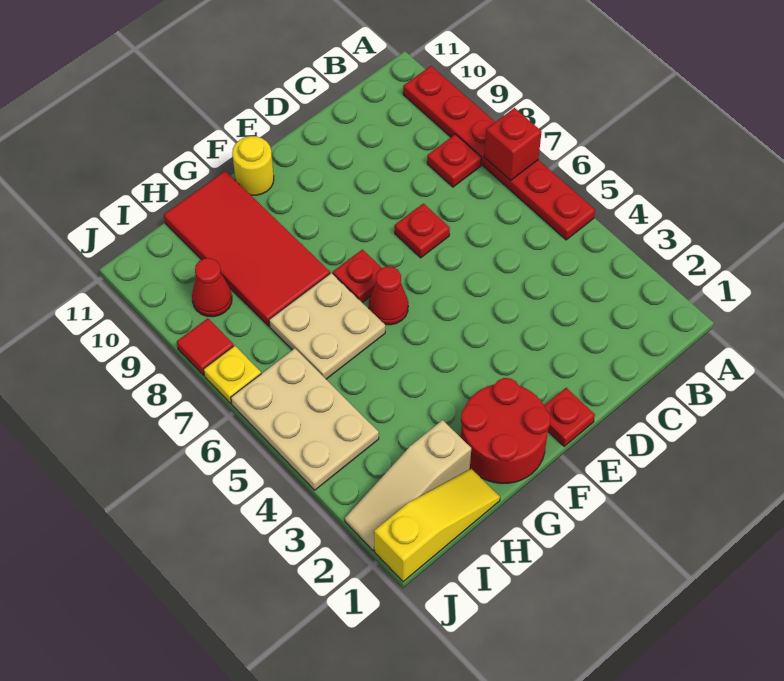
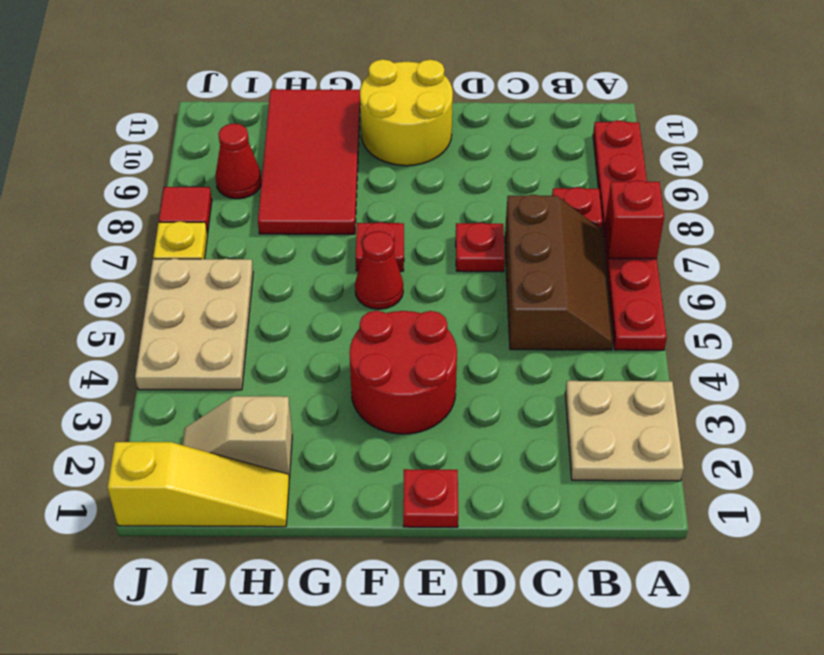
none -> brown 2x3 slope [505,195,613,350]
red 2x2 round brick [461,378,550,483] -> red 2x2 round brick moved to [349,311,457,434]
yellow 1x1 round brick [232,136,274,195] -> yellow 2x2 round brick [360,59,453,166]
tan 2x2 plate [269,273,385,379] -> tan 2x2 plate moved to [565,381,684,481]
tan 1x3 slope [345,420,471,551] -> tan 1x2 slope [182,396,292,479]

